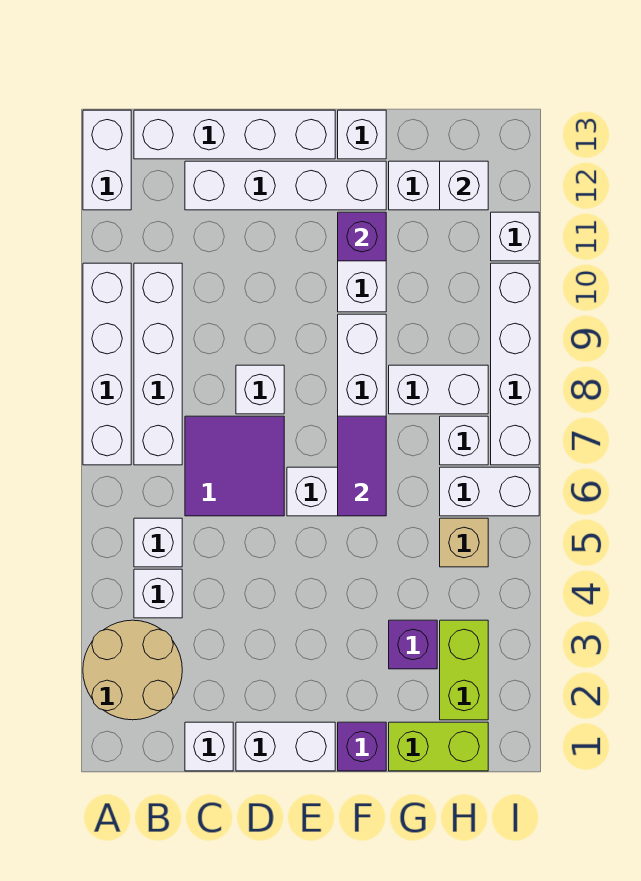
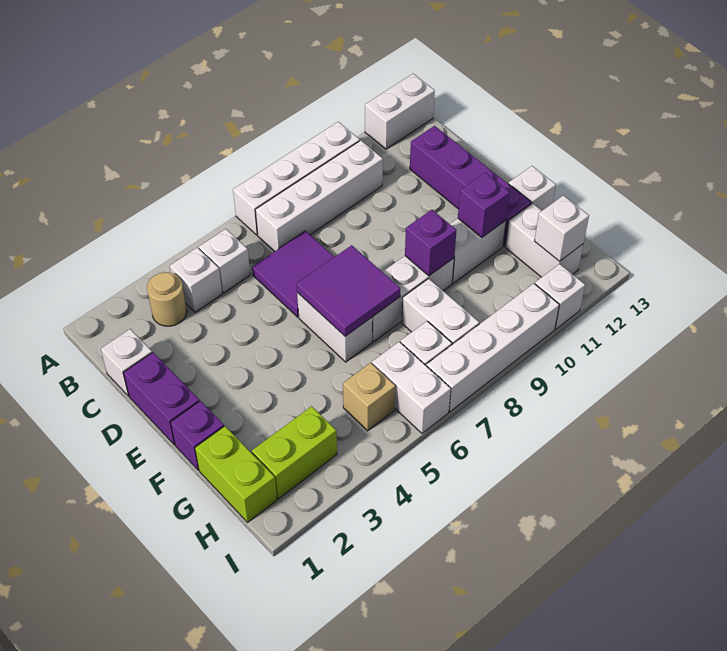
tan 2x2 round brick [83,620,182,720] -> tan 1x1 round brick [147,272,187,326]
white 1x4 brick [134,110,335,159] -> none
white 1x4 brick [185,161,386,210] -> purple 1x4 brick [410,126,531,246]
white 1x2 brick [236,722,335,771] -> purple 1x2 brick [123,353,199,445]
white 1x1 brick [236,365,284,414] -> none
purple 1x2 tile [338,416,386,516] -> purple 2x2 tile [297,245,400,336]
purple 1x1 brick [389,620,437,669] -> purple 1x1 brick moved to [405,210,457,276]

